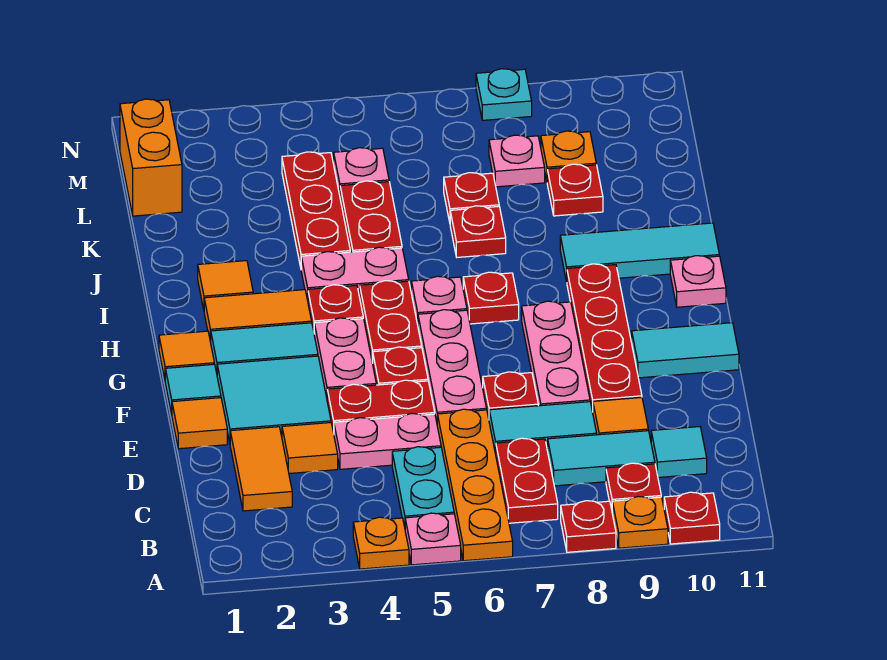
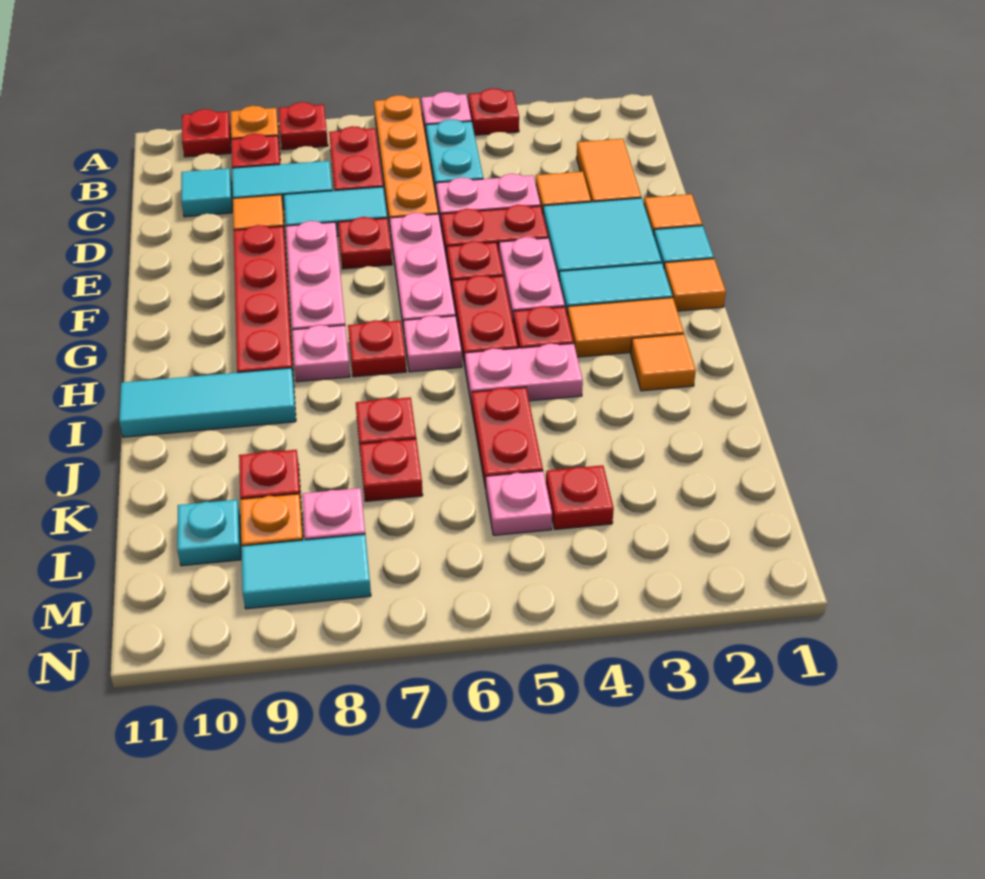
orange 1x1 plate [353,517,409,569] -> red 1x1 plate [468,88,519,135]
cyan 1x2 tile [632,323,739,378] -> cyan 1x2 tile moved to [241,534,371,609]
pink 1x1 plate [670,256,726,307] -> pink 1x1 plate moved to [292,325,350,382]
red 1x3 plate [282,152,350,267] -> red 1x1 plate [546,465,614,529]
orange 1x2 brick [120,99,182,216] -> none
cyan 1x1 plate [476,69,532,120] -> cyan 1x1 plate moved to [177,500,241,566]

